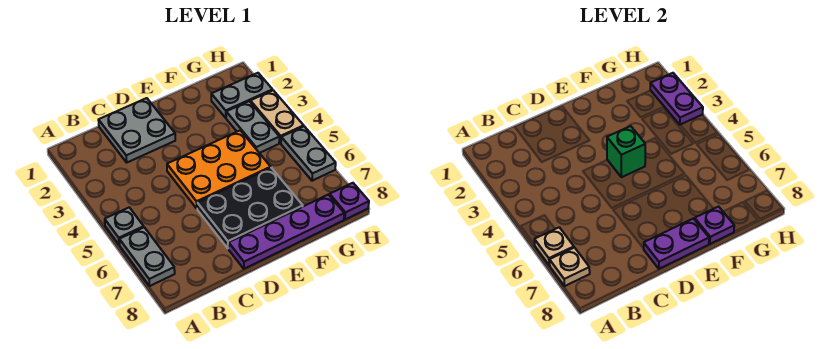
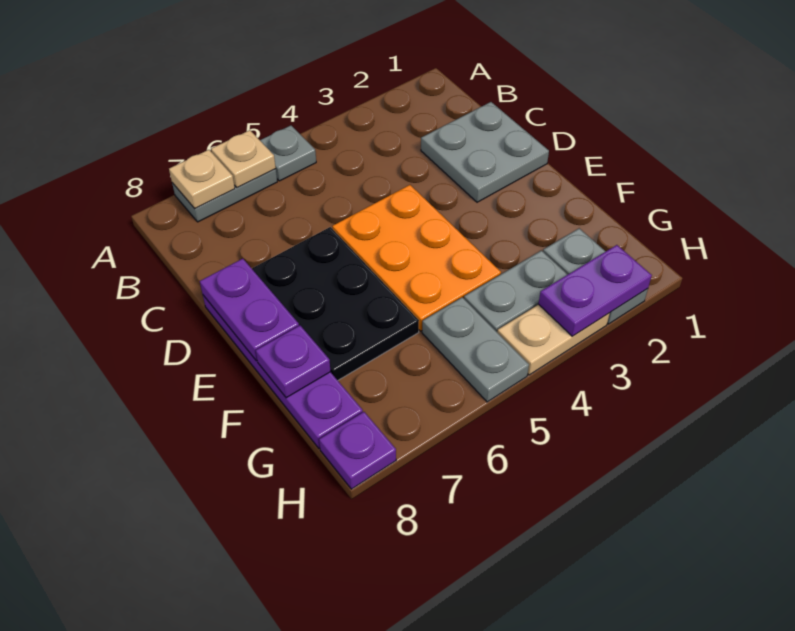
green 1x1 brick [607,126,645,177] -> none
grey 1x2 plate [281,126,336,181] -> grey 1x2 plate turned to [422,297,529,402]

